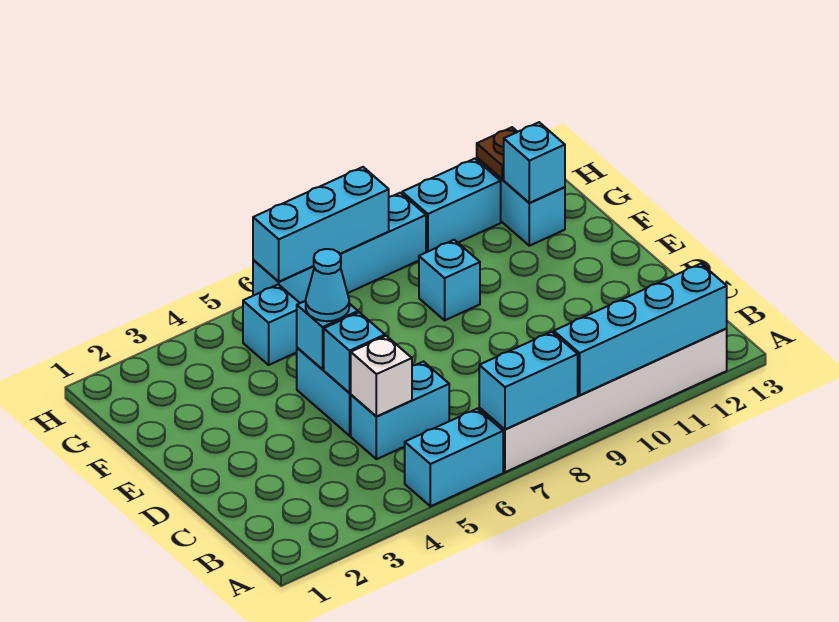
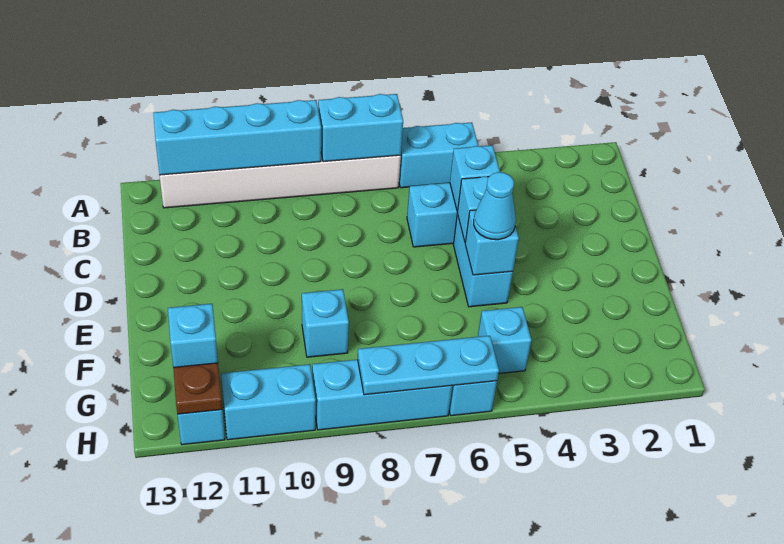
white 1x1 brick [351,336,412,416] -> cyan 1x1 brick [450,145,500,211]
cyan 1x3 brick [253,167,389,282] -> cyan 1x3 plate [358,336,499,395]

